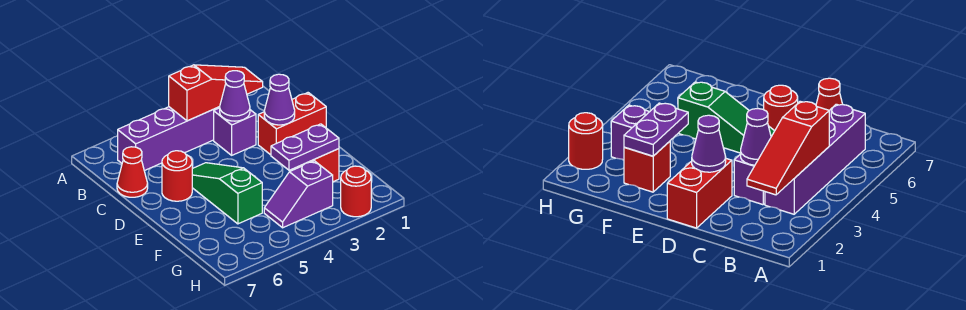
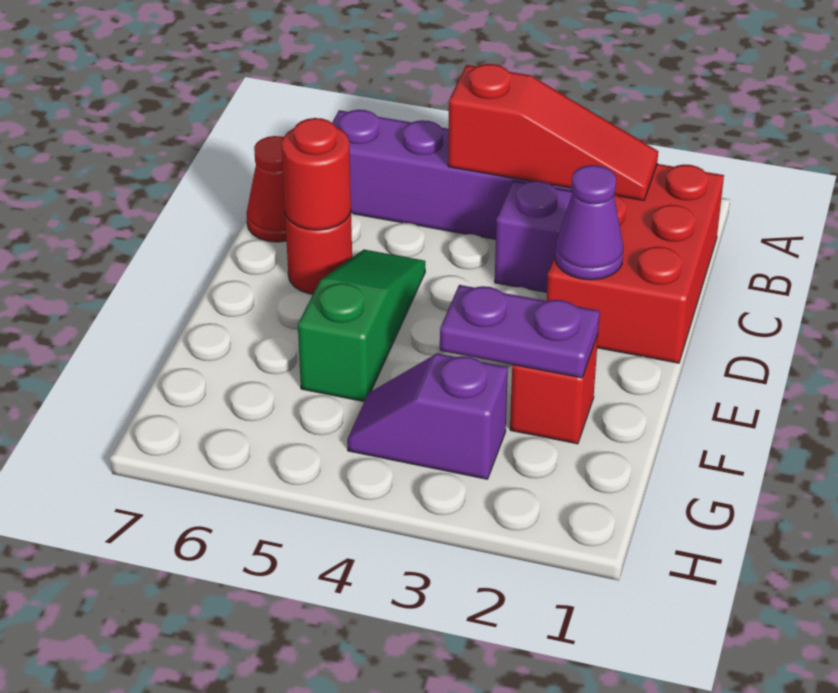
purple 1x1 cone [220,71,250,121] -> none
red 1x2 brick [258,93,326,155] -> red 2x3 brick [546,164,724,363]
red 1x1 round brick [341,166,371,217] -> red 1x1 round brick moved to [282,118,351,230]

